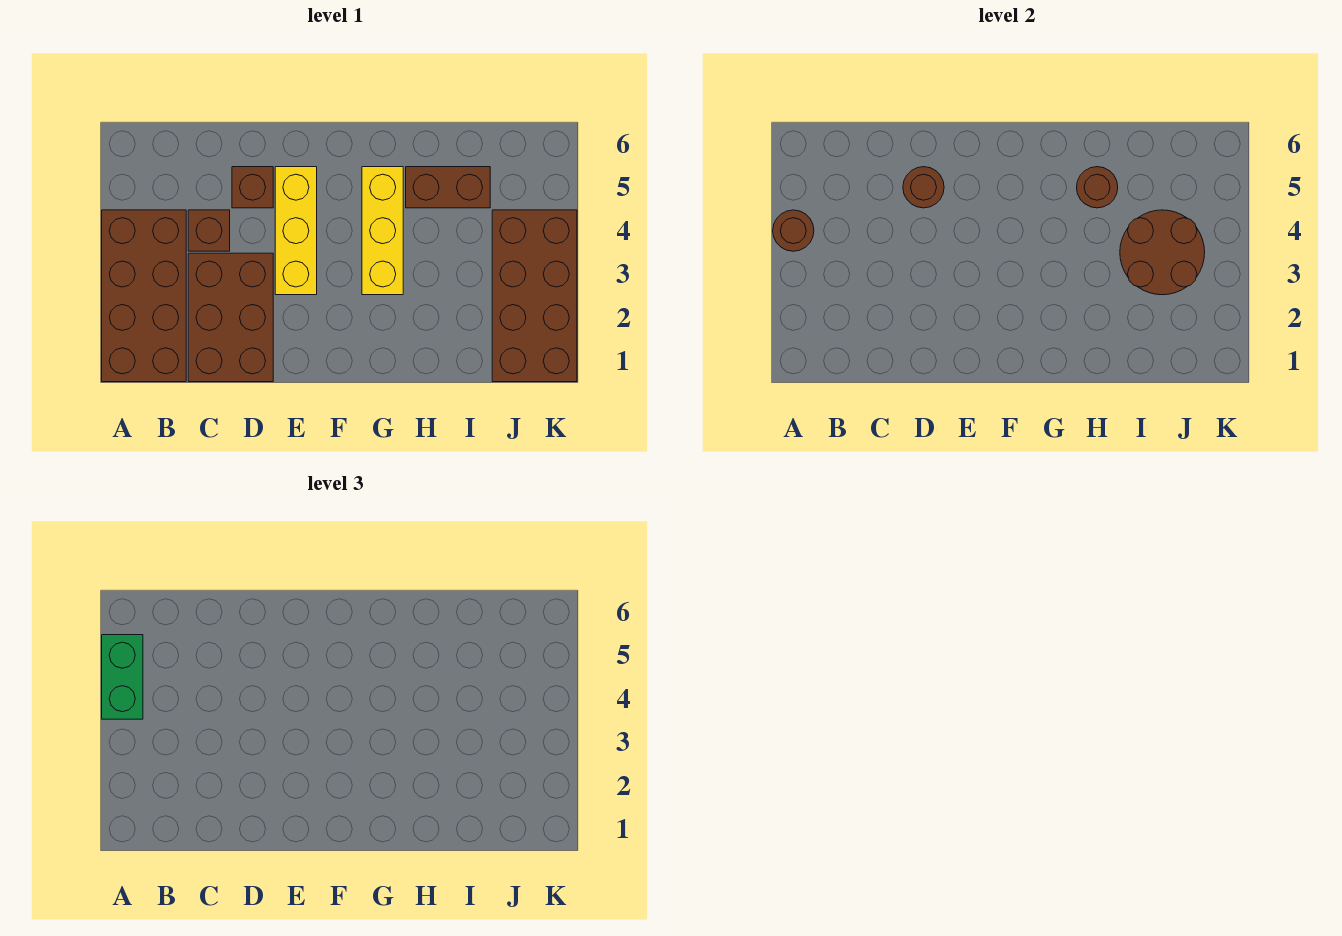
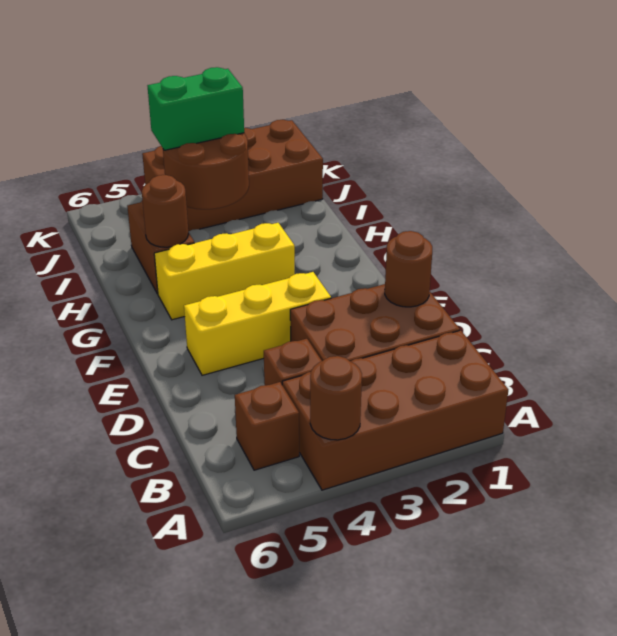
green 1x2 brick [102,635,143,719] -> green 1x2 brick moved to [148,67,244,150]
brown 1x1 brick [232,167,273,208] -> brown 1x1 brick moved to [235,382,299,470]
brown 1x1 round brick [903,167,944,208] -> brown 1x1 round brick moved to [385,231,432,307]

